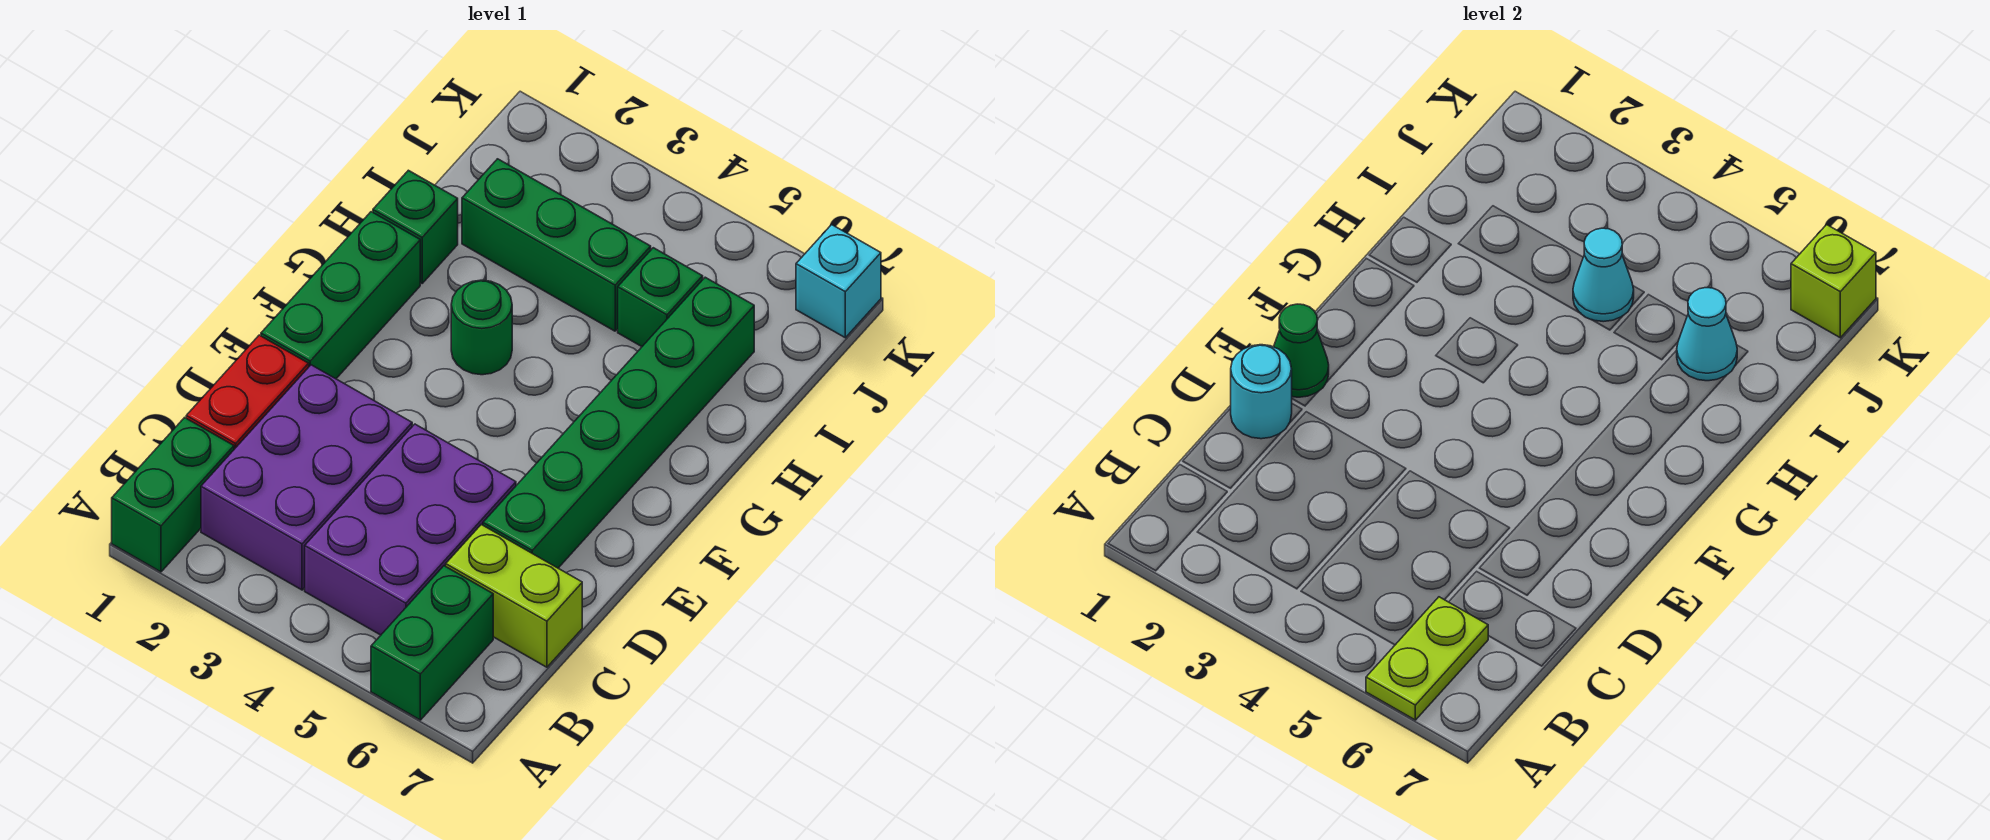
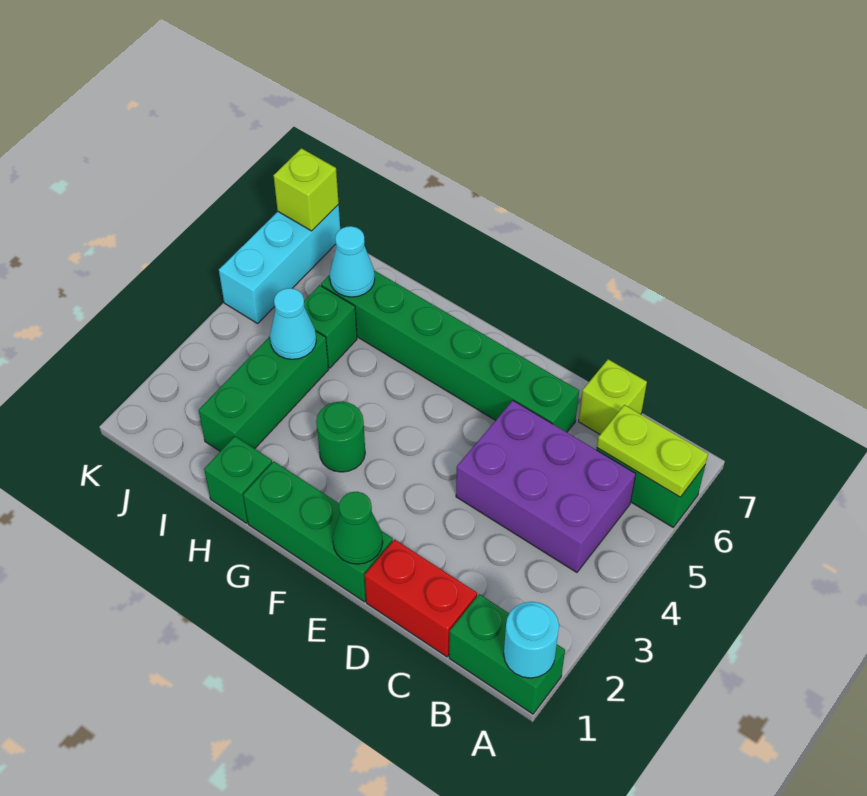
purple 2x3 brick [201,365,412,590] -> none
lime 1x2 brick [446,525,582,667] -> lime 1x1 brick [579,359,647,434]
cyan 1x1 round brick [1231,345,1292,439] -> cyan 1x1 round brick moved to [504,602,559,678]
cyan 1x1 brick [796,225,881,338] -> cyan 1x3 brick [219,205,340,323]

